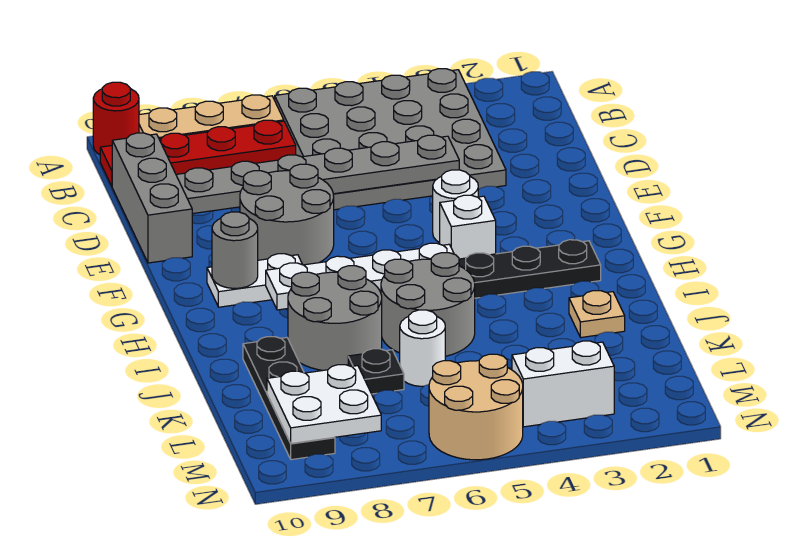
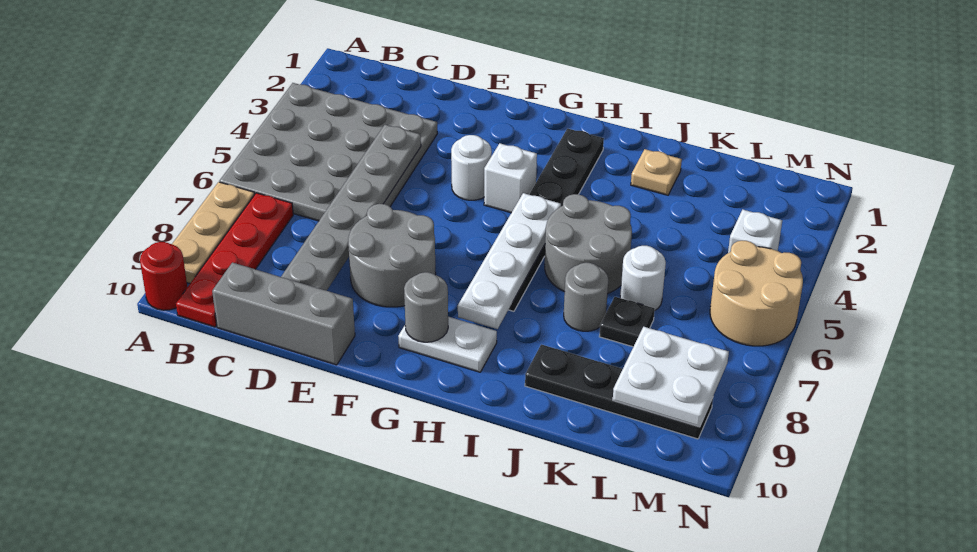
white 1x2 plate [207,254,302,307] -> white 1x2 plate turned to [398,317,497,372]
grey 2x2 round brick [288,266,382,370] -> grey 1x1 round brick [564,263,608,331]
white 1x2 brick [512,341,614,427] -> white 1x1 brick [728,209,782,253]

